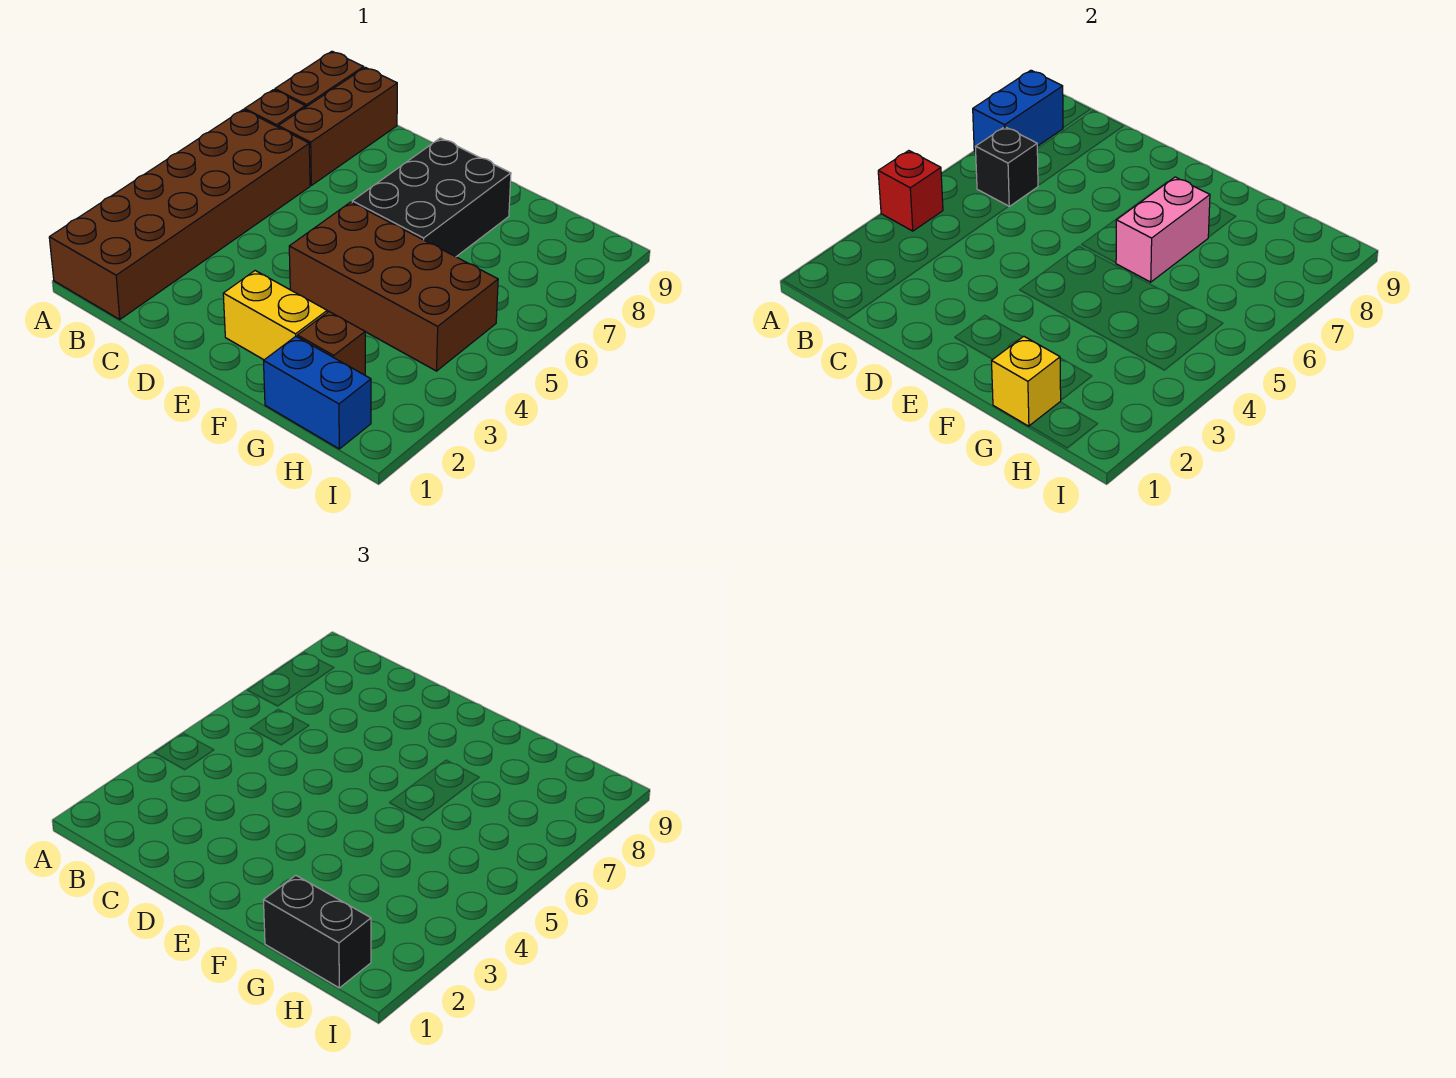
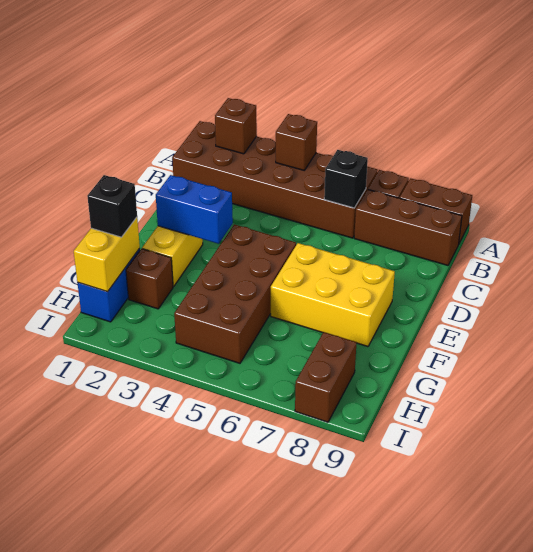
none -> brown 1x1 brick [215,98,257,154]
red 1x1 brick [878,151,943,231] -> brown 1x1 brick [276,114,317,170]
blue 1x2 brick [973,70,1063,152] -> blue 1x2 brick moved to [156,175,233,244]
black 2x3 brick [352,138,511,257] -> yellow 2x3 brick [271,243,395,346]
pink 1x2 brick [1116,177,1210,282] -> none
yellow 1x1 brick [992,336,1061,426] -> yellow 1x2 brick [74,217,140,292]
black 1x2 brick [264,875,371,988] -> black 1x1 brick [87,175,137,237]
none -> brown 1x2 brick [295,332,356,422]

